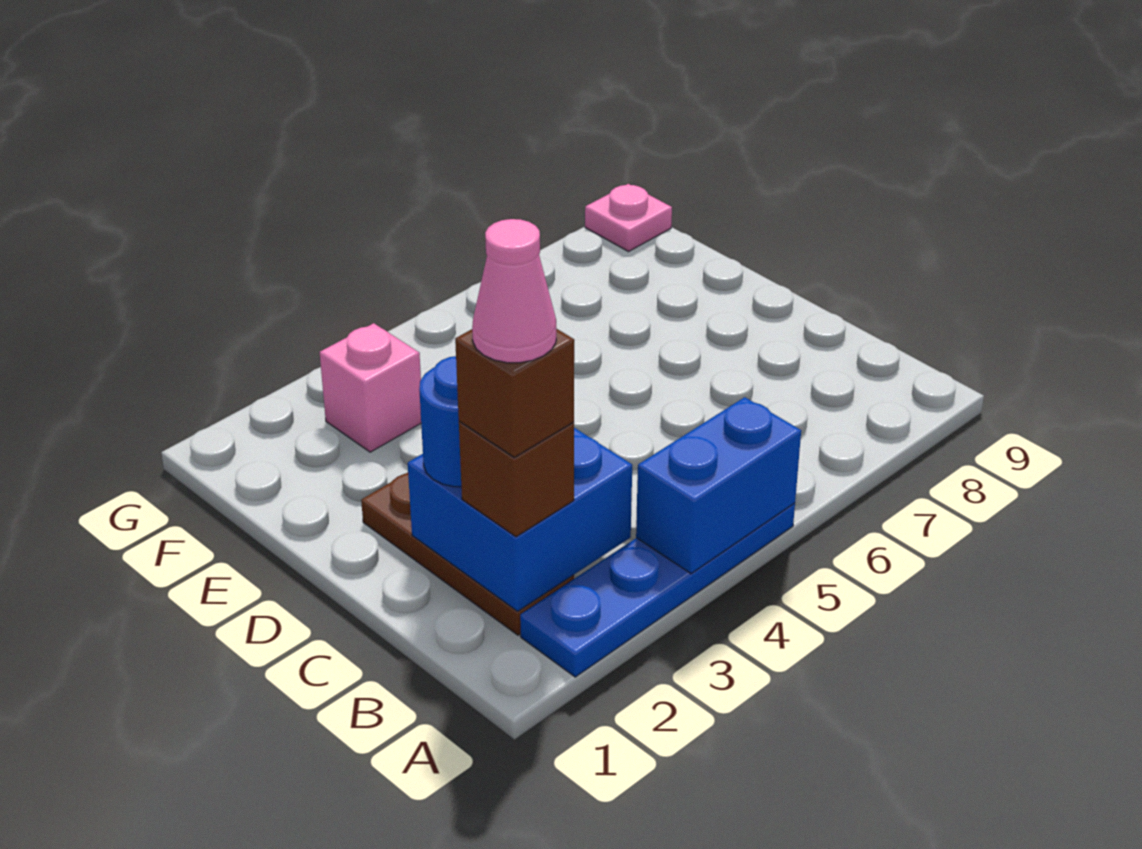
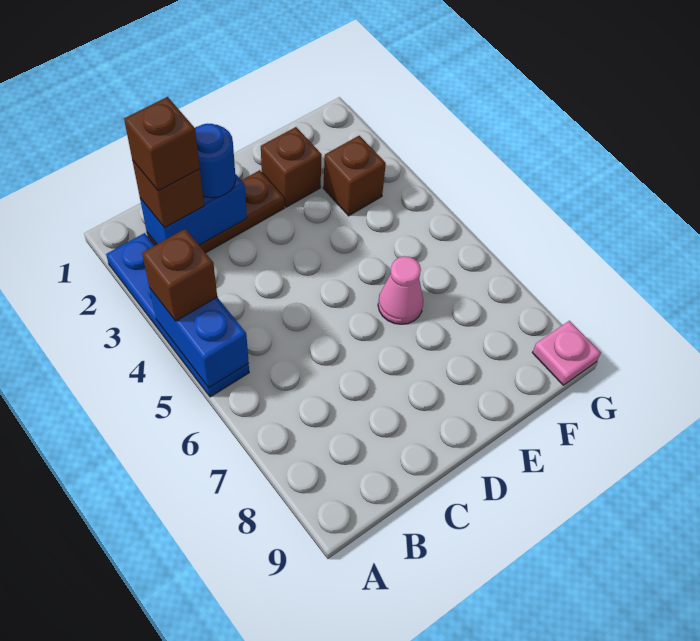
none -> brown 1x1 brick [142,229,217,321]
blue 2x2 brick [408,428,632,611] -> blue 1x2 brick [140,174,247,245]
pink 1x1 cone [472,219,556,363] -> pink 1x1 cone moved to [378,256,423,324]
none -> brown 1x1 brick [261,127,322,207]
pink 1x1 brick [320,323,421,452] -> brown 1x1 brick [323,136,386,216]

